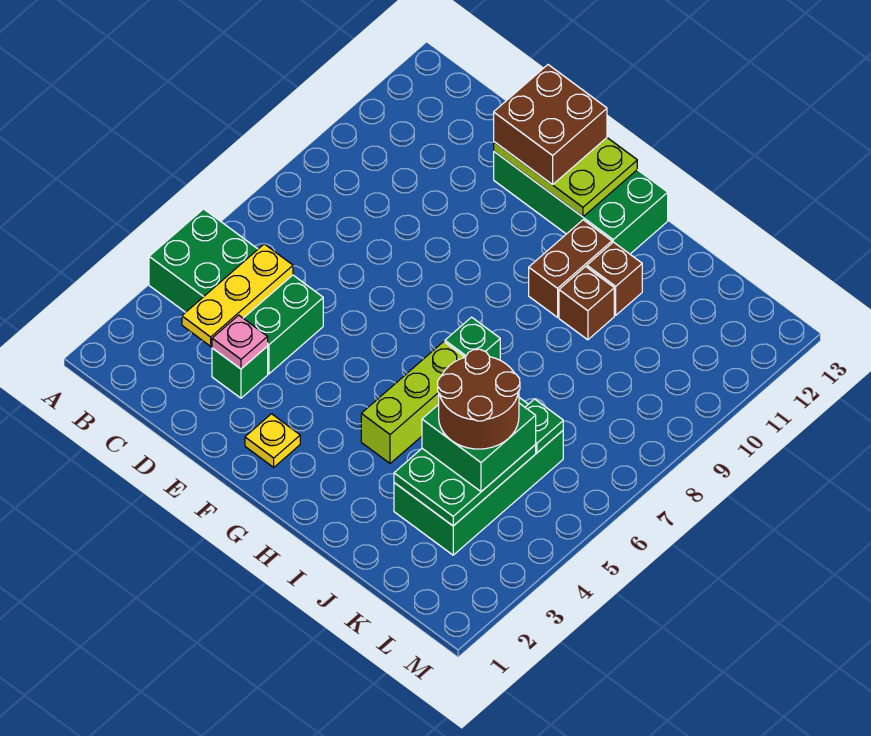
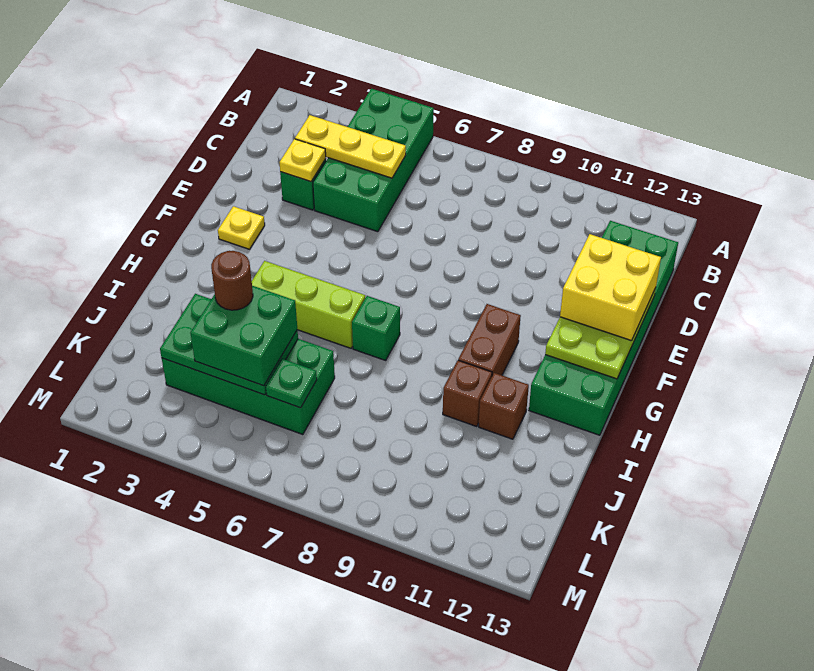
pink 1x1 plate [212,315,268,369] -> yellow 1x1 plate [279,139,326,182]
green 2x4 brick [494,152,668,254] -> green 2x6 brick [529,221,678,435]
brown 2x2 brick [494,65,607,185] -> yellow 2x2 brick [560,234,661,341]
brown 1x2 brick [529,220,612,317] -> brown 1x2 brick turned to [458,304,521,376]
brown 2x2 round brick [438,349,520,449] -> brown 1x1 round brick [211,251,253,310]

